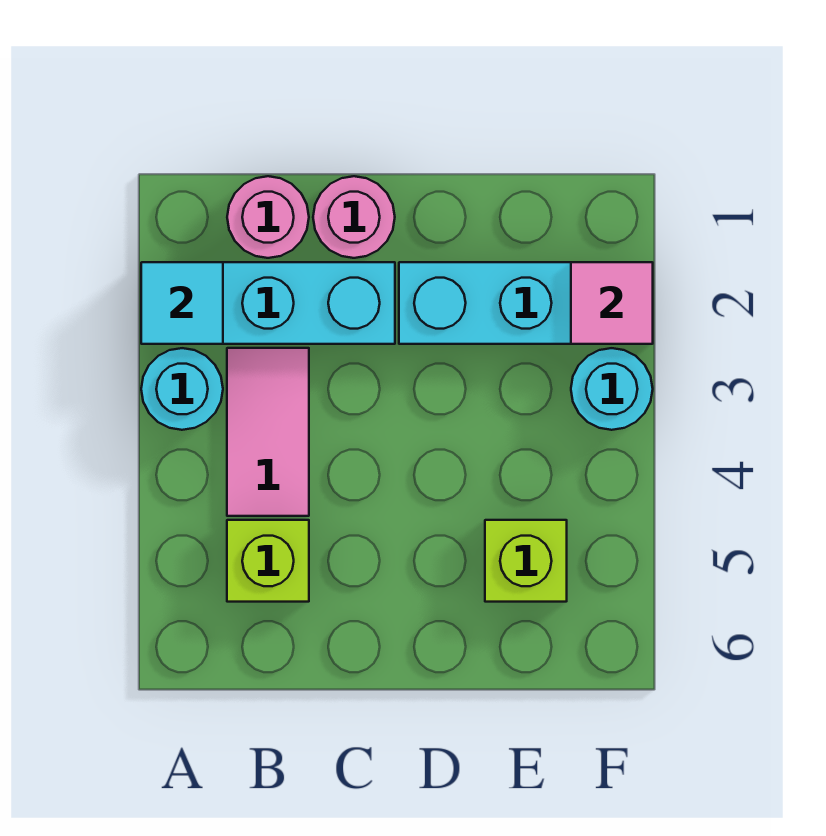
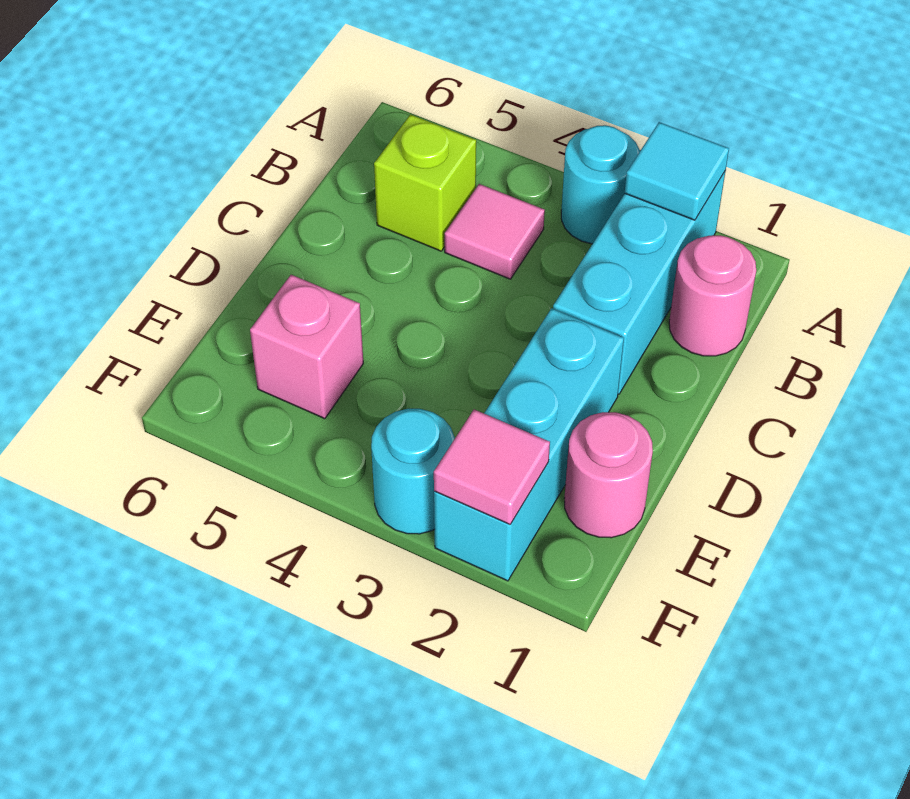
pink 1x2 tile [227,348,309,516] -> pink 1x1 tile [445,184,545,279]
pink 1x1 round brick [313,176,395,258] -> pink 1x1 round brick moved to [565,412,653,538]
lime 1x1 brick [485,520,567,602] -> pink 1x1 brick [250,275,363,419]

